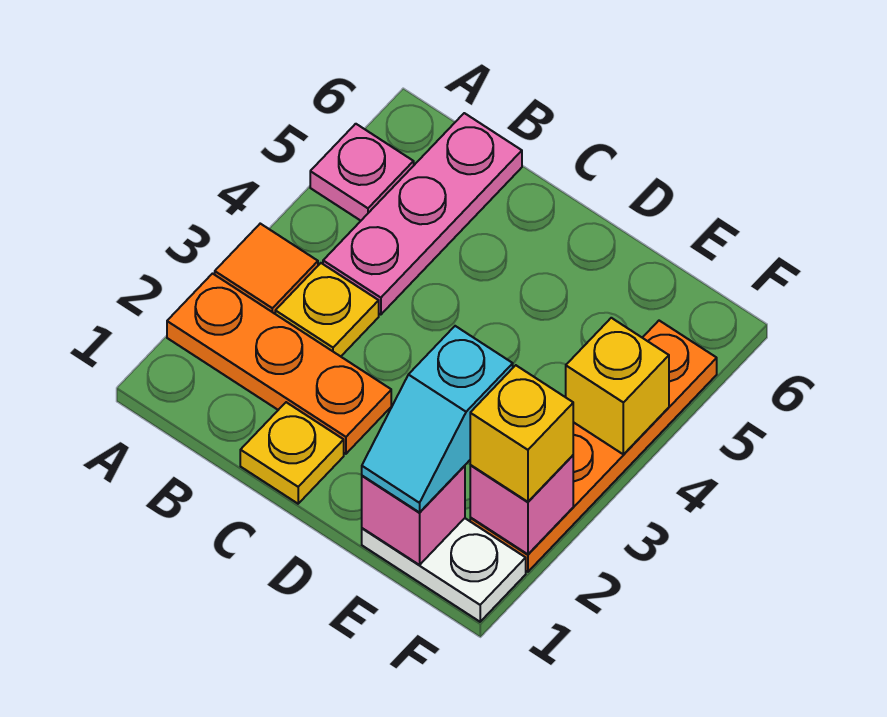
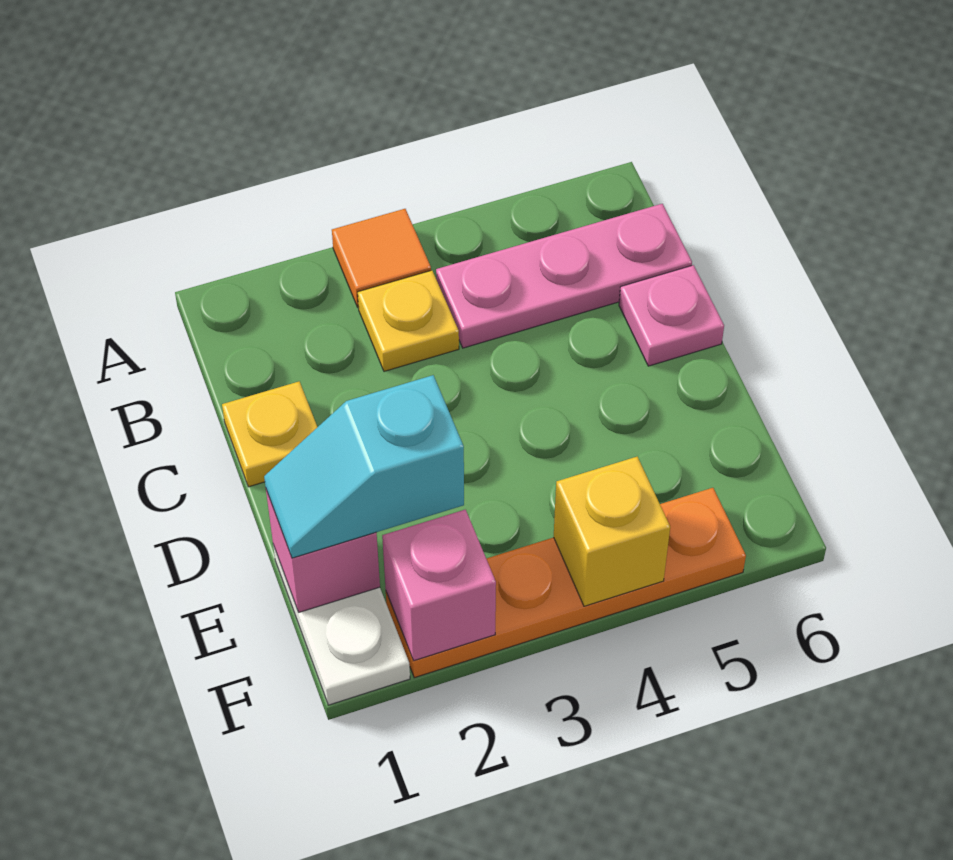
orange 1x3 plate [167,274,391,454] -> none
pink 1x1 plate [310,124,414,221] -> pink 1x1 plate moved to [619,265,724,366]
yellow 1x1 brick [470,365,573,502] -> none

